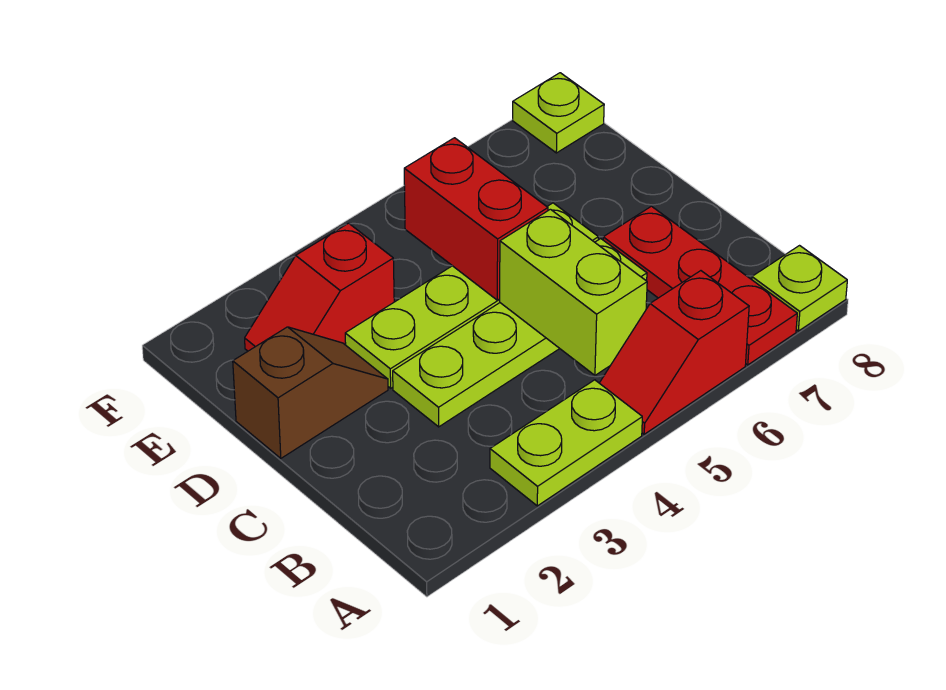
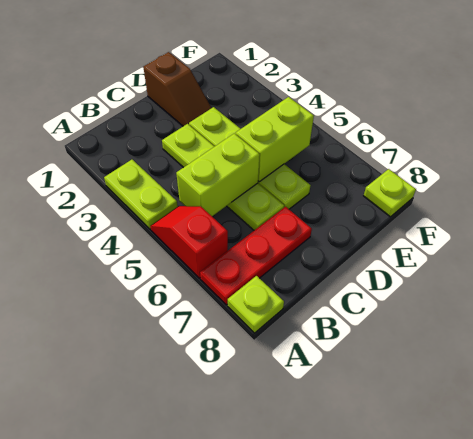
red 1x2 brick [404,138,548,300] -> lime 1x2 brick [236,97,314,182]
red 1x2 slope [245,223,394,351] -> none

